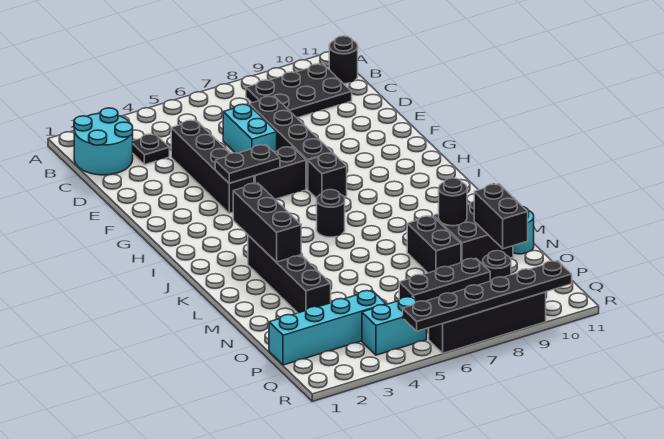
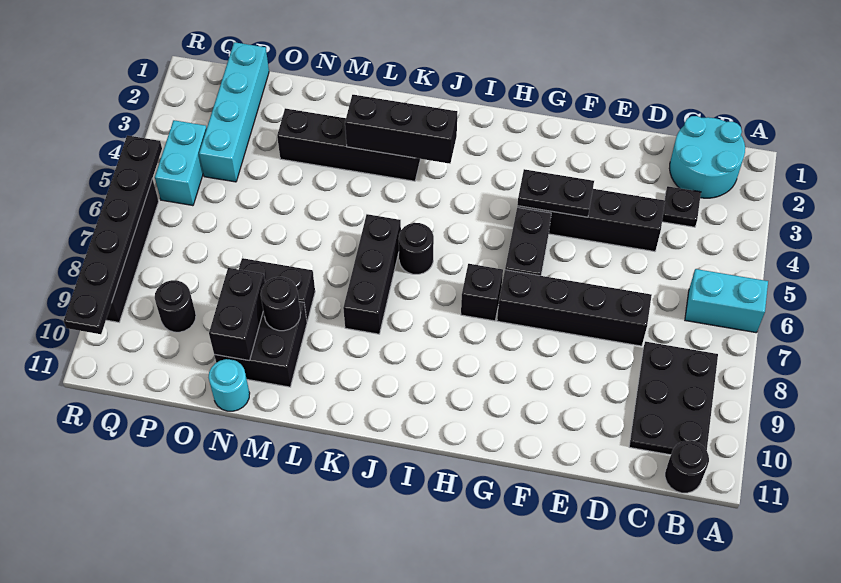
cyan 1x2 brick [223,104,277,153] -> cyan 1x2 brick moved to [685,269,768,333]
black 1x2 plate [215,145,280,183] -> black 1x2 plate turned to [517,169,594,217]
black 1x2 brick [474,184,528,249] -> black 1x2 brick turned to [209,268,265,361]
black 1x3 brick [399,258,490,301] -> black 1x3 brick moved to [343,214,401,334]

